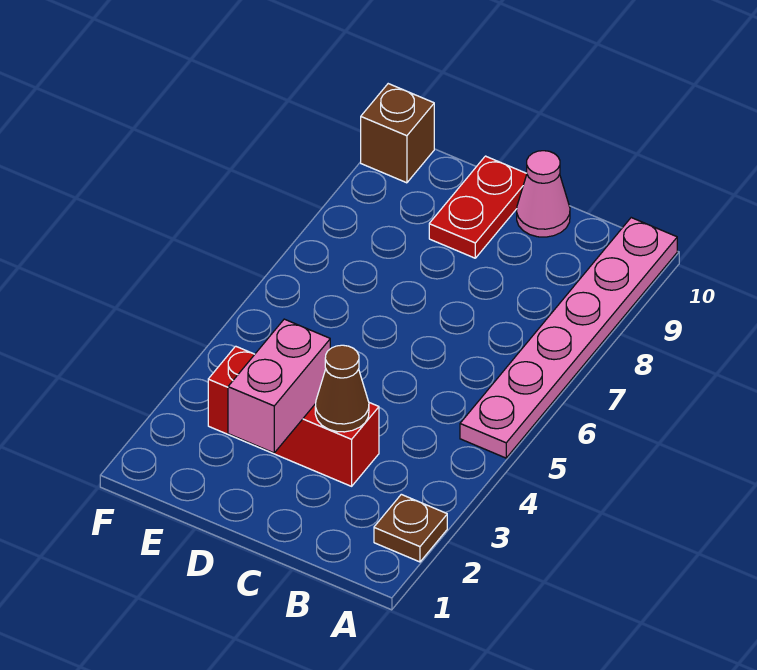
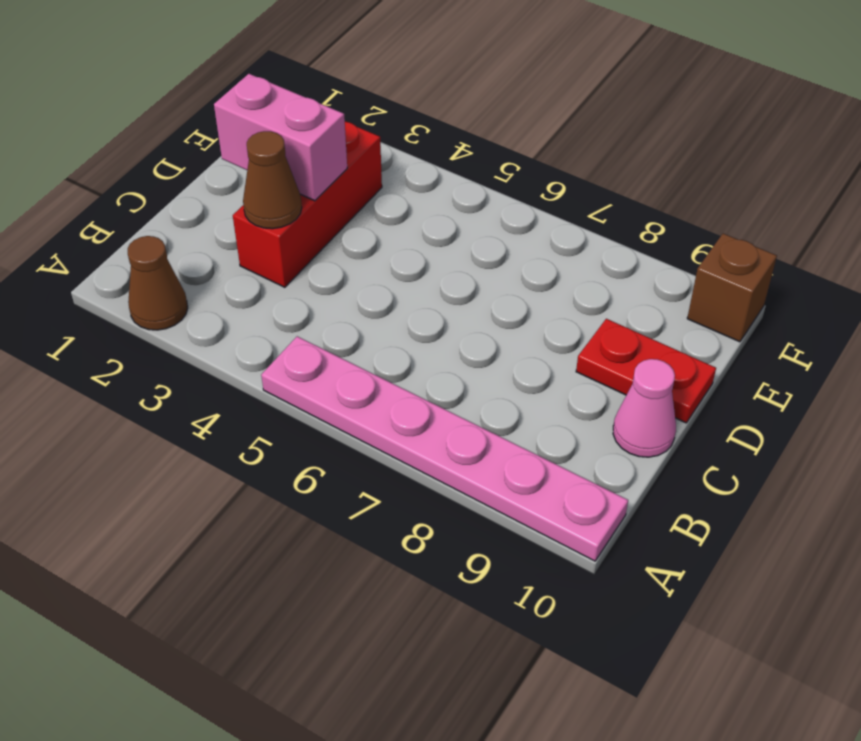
brown 1x1 plate [374,494,447,562] -> brown 1x1 cone [128,236,188,330]

